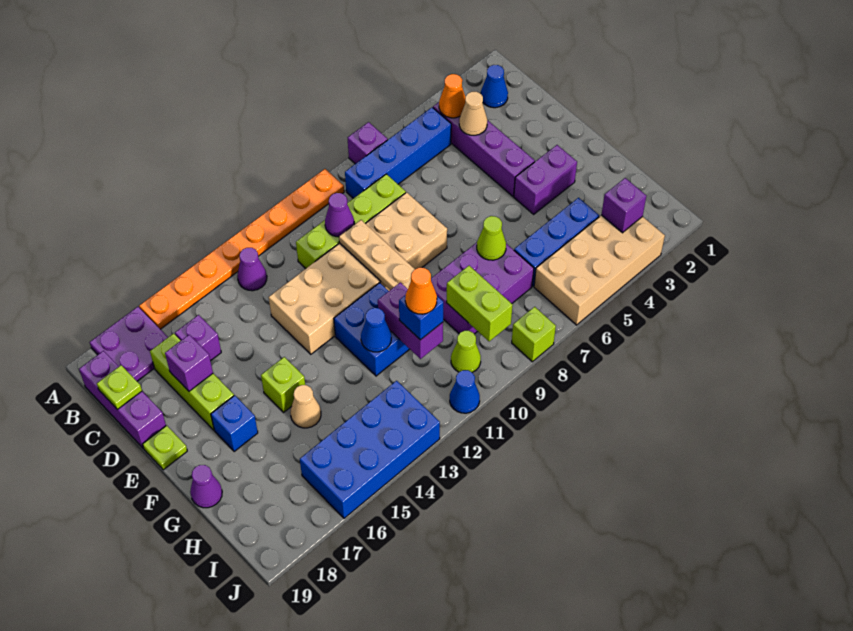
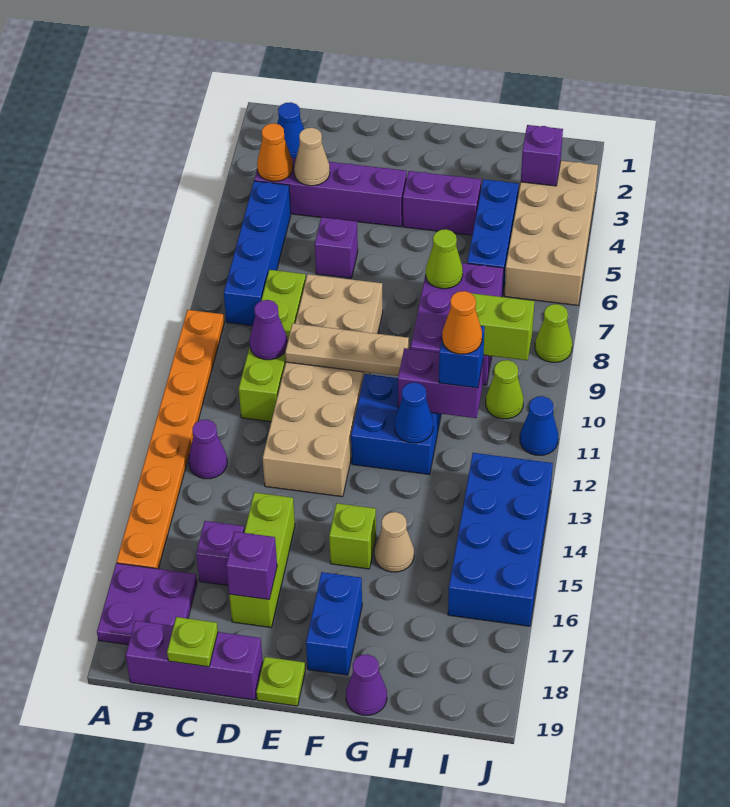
purple 1x1 brick [348,122,388,164] -> purple 1x1 brick moved to [315,217,358,278]
lime 1x3 brick [150,334,234,430] -> lime 1x3 brick turned to [229,493,295,627]
purple 1x2 brick [514,145,577,214] -> purple 1x2 brick turned to [403,171,481,235]
blue 1x1 brick [211,395,258,452] -> blue 1x2 brick [306,572,362,675]
lime 1x1 brick [512,307,556,362] -> lime 1x1 cone [535,304,572,362]

